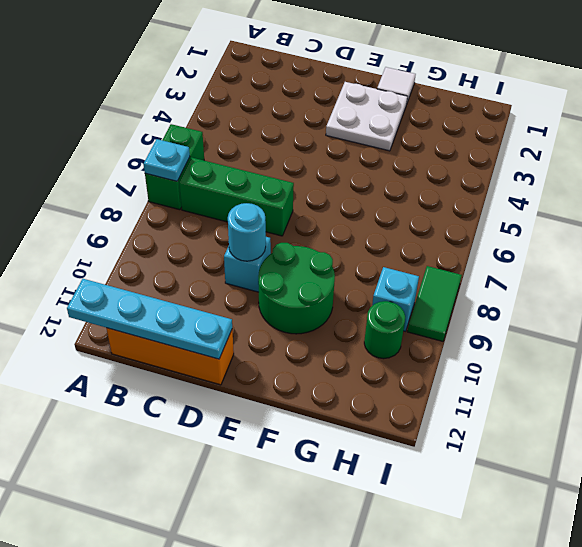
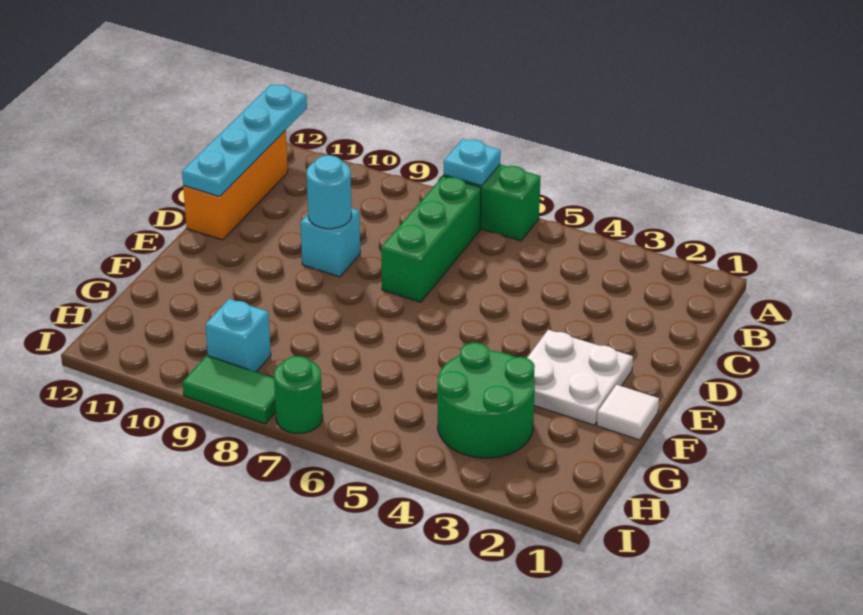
green 2x2 round brick [258,243,335,334] -> green 2x2 round brick moved to [438,343,535,458]
green 1x1 round brick [364,301,405,359] -> green 1x1 round brick moved to [274,356,323,433]

